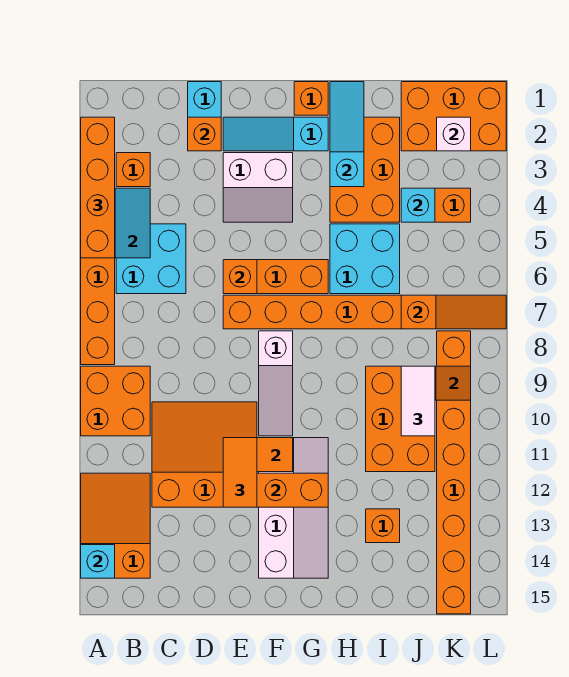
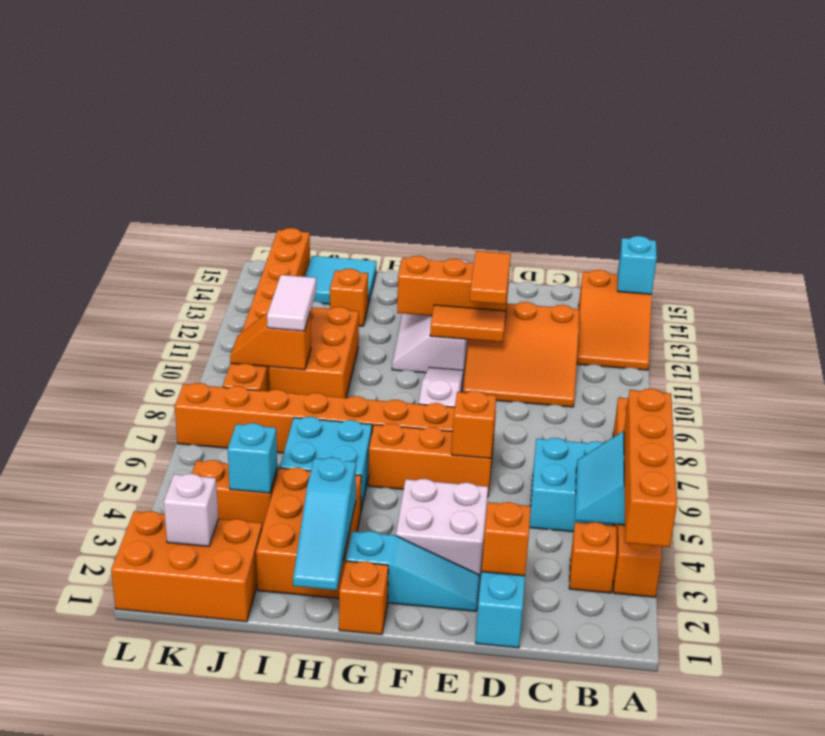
orange 2x2 brick [81,366,150,436] -> none
white 2x2 slope [223,153,293,222] -> white 2x2 brick [396,479,488,575]
none -> cyan 2x2 tile [305,256,377,305]
orange 1x3 slope [401,295,506,329] -> none

